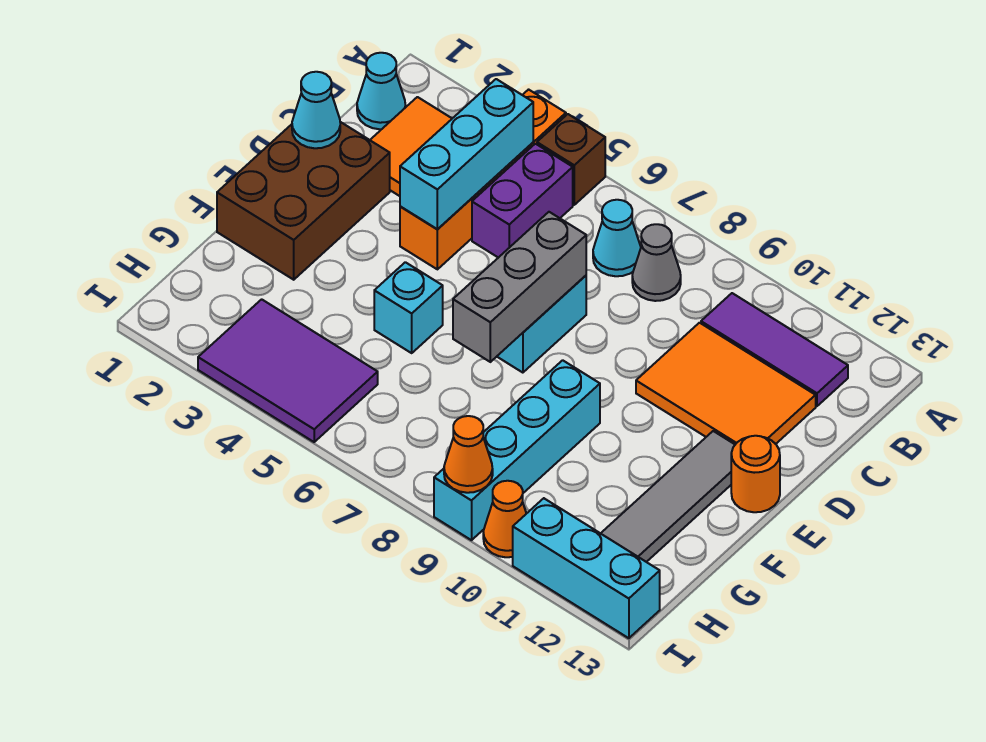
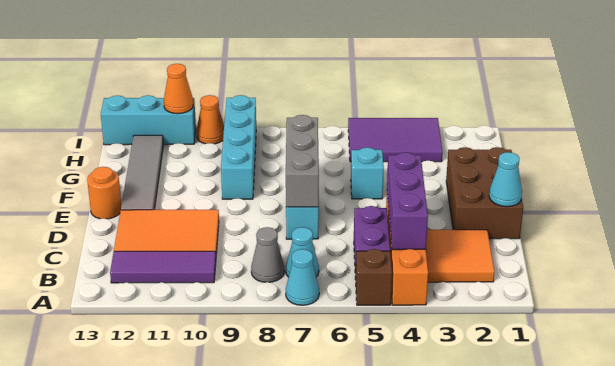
cyan 1x1 cone [357,53,406,129] -> cyan 1x1 cone moved to [286,249,319,305]
cyan 1x3 brick [400,79,533,229] -> purple 1x3 brick [387,152,428,250]
orange 1x1 cone [444,416,493,493] -> orange 1x1 cone moved to [164,64,193,114]

